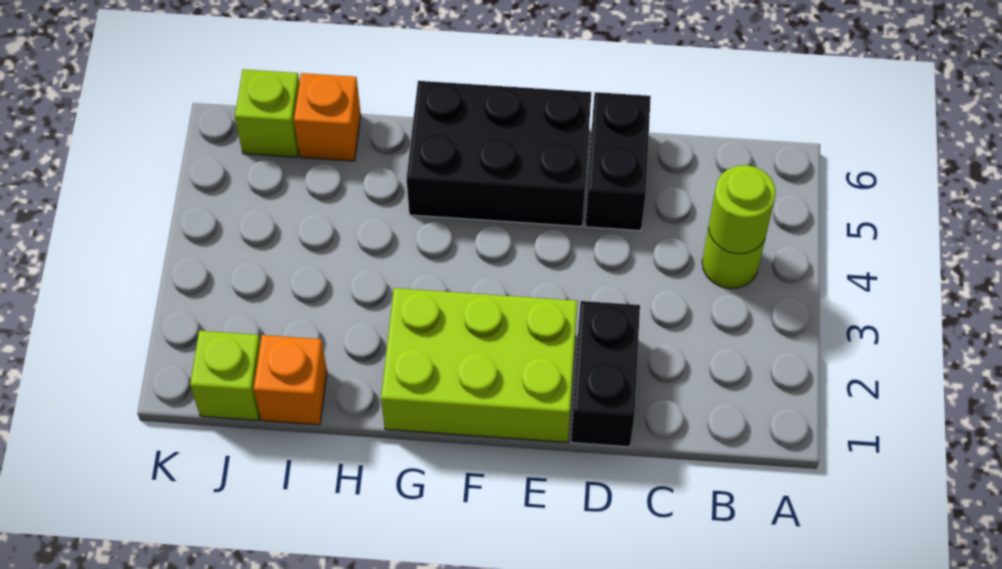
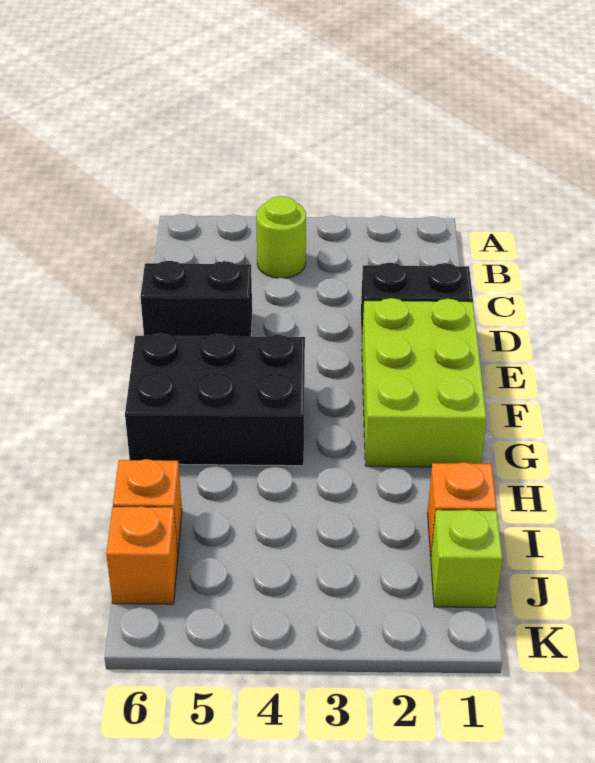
lime 1x1 round brick [709,165,776,254] -> none
black 2x3 brick [407,81,592,227] -> black 2x3 brick turned to [125,333,305,466]
lime 1x1 brick [235,69,299,157] -> orange 1x1 brick [106,506,178,604]

